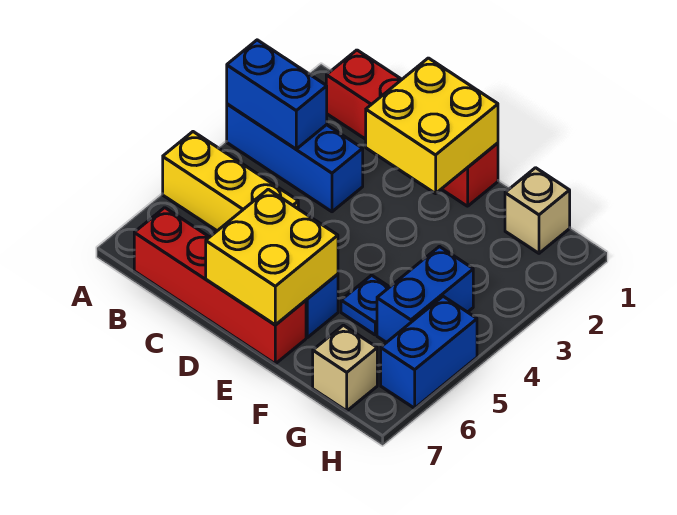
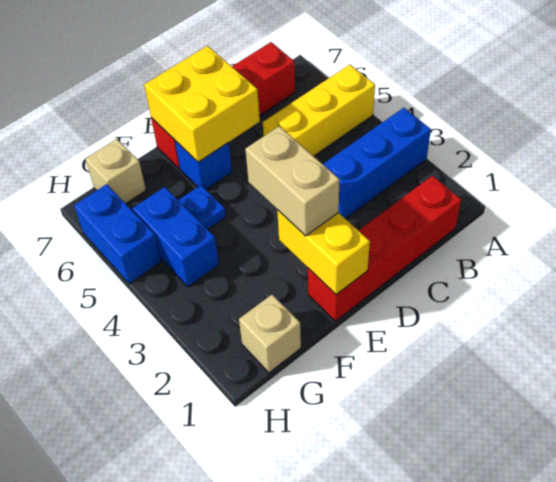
blue 1x2 brick [227,40,327,149] -> none
yellow 2x2 brick [366,58,498,194] -> yellow 1x2 brick [277,210,370,295]
none -> tan 1x2 brick [245,126,340,236]

